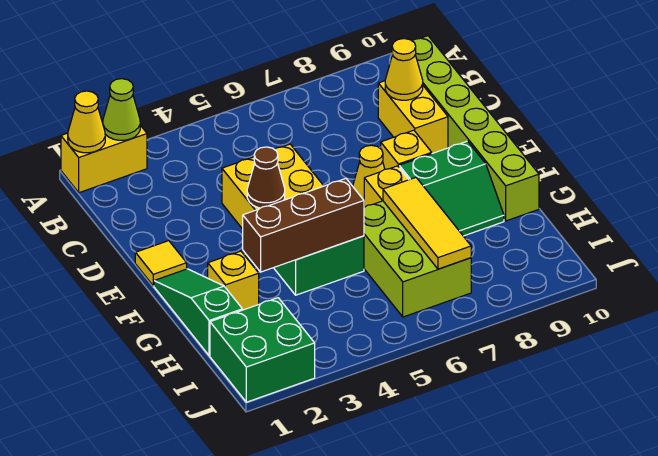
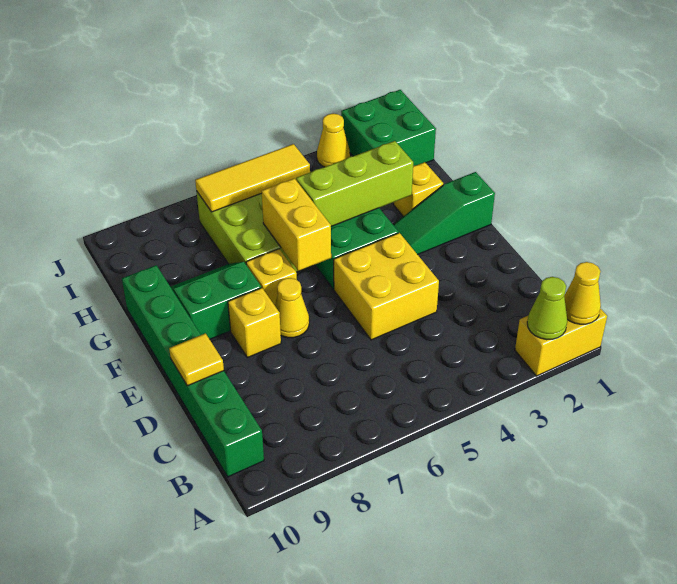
lime 1x6 brick [413,36,539,221] -> green 1x6 brick [122,265,264,477]
yellow 1x2 brick [378,81,448,153] -> yellow 1x2 brick moved to [262,178,331,271]
yellow 1x1 cone [385,39,423,100] -> yellow 1x1 cone moved to [317,114,350,167]
yellow 1x1 tile [135,241,187,286] -> yellow 1x1 tile moved to [169,333,224,386]
brown 1x1 cone [247,147,285,208] -> none
green 1x3 slope [154,269,242,356] -> green 1x3 slope turned to [393,172,495,255]
brown 1x3 brick [243,179,364,272] -> lime 1x3 brick [296,141,413,226]
yellow 1x3 tile [383,178,471,269] -> yellow 1x3 tile turned to [195,144,310,212]

